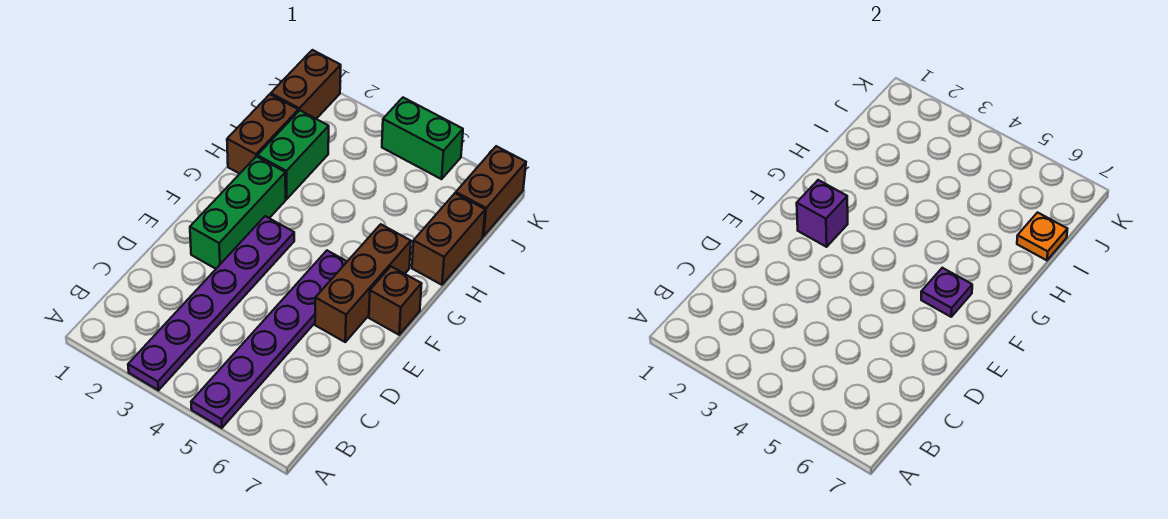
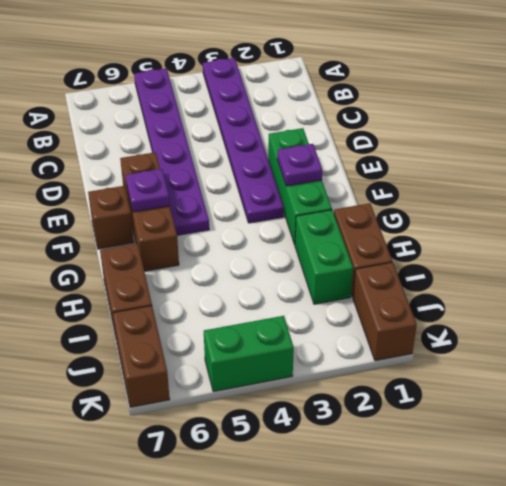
purple 1x1 brick [797,180,848,247] -> purple 1x1 plate [277,144,322,186]
orange 1x1 plate [1017,213,1067,260] -> none

